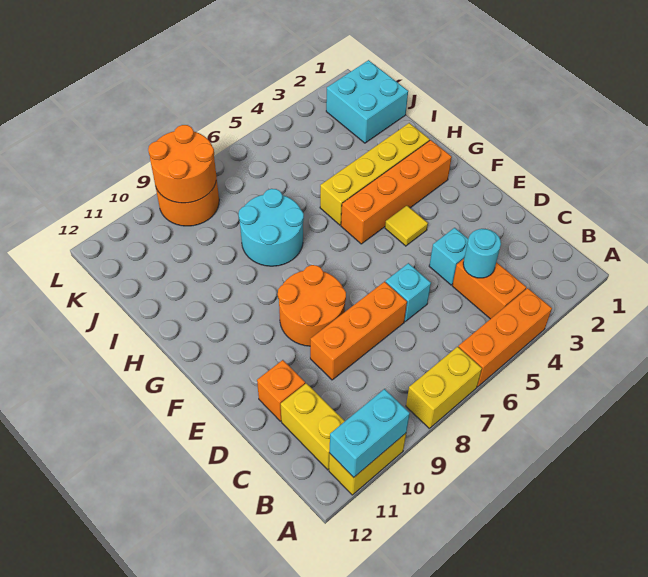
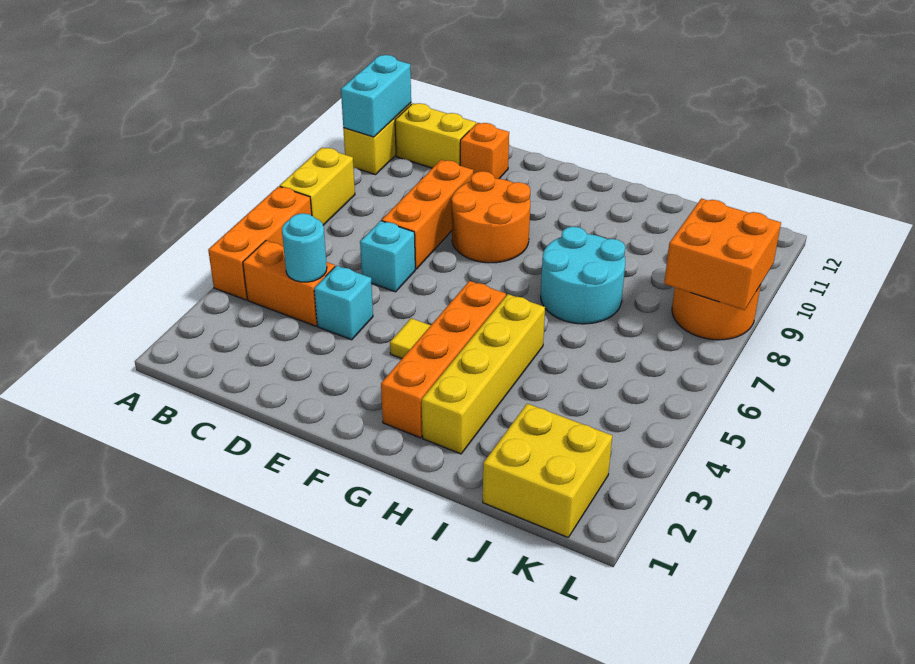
cyan 2x2 brick [326,60,408,143] -> yellow 2x2 brick [483,404,612,537]
orange 2x2 round brick [148,125,216,203] -> orange 2x2 brick [664,198,781,310]

